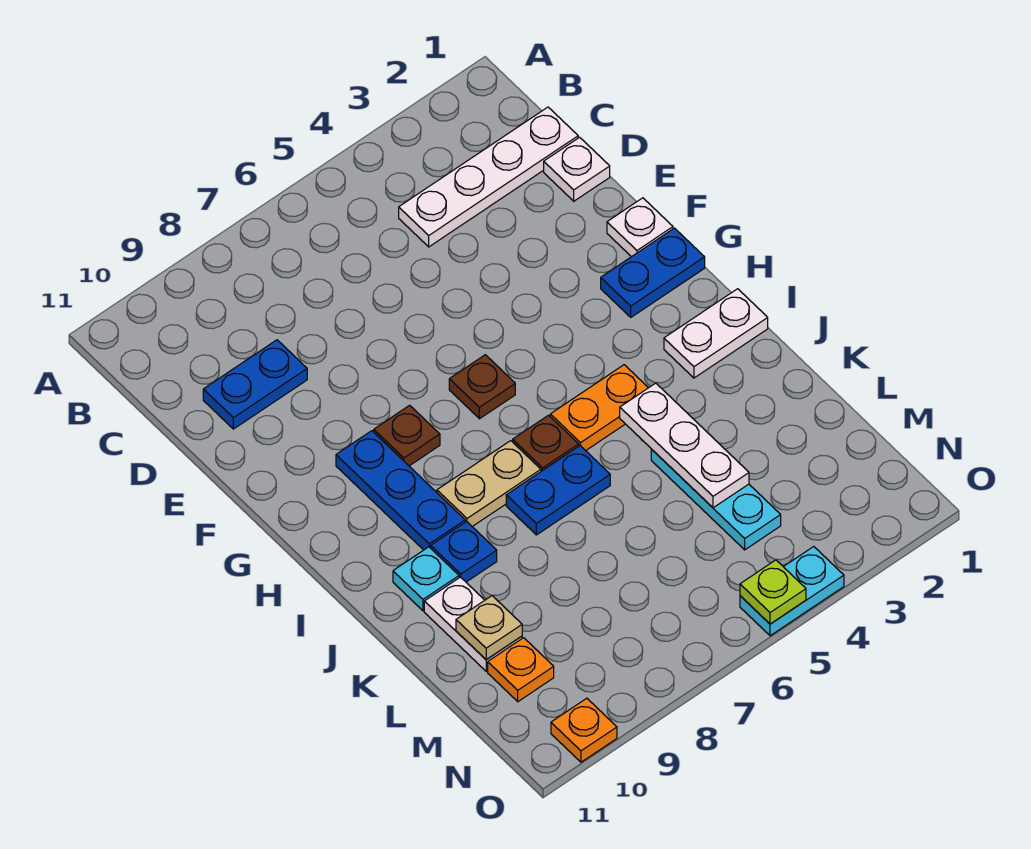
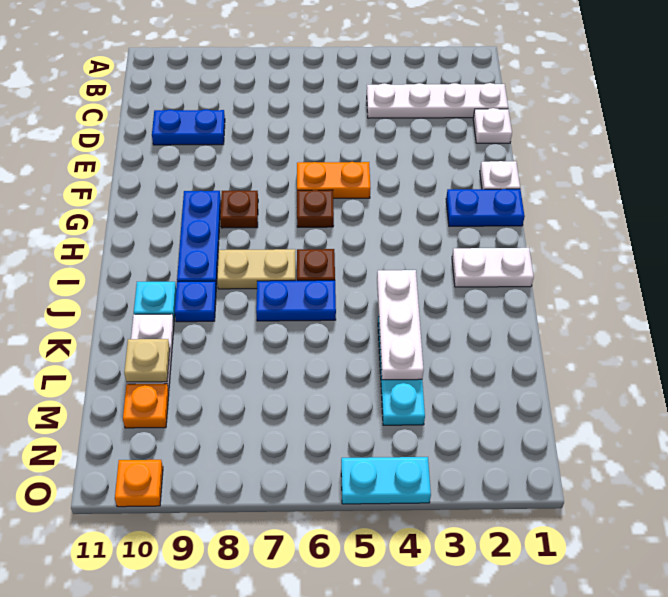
orange 1x2 plate [550,365,648,451] -> orange 1x2 plate moved to [297,162,371,198]
lime 1x1 plate [740,560,806,624] -> none

